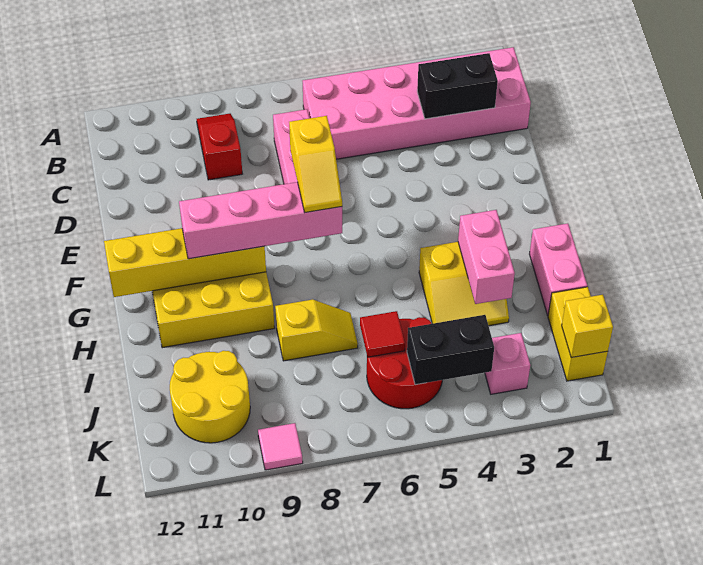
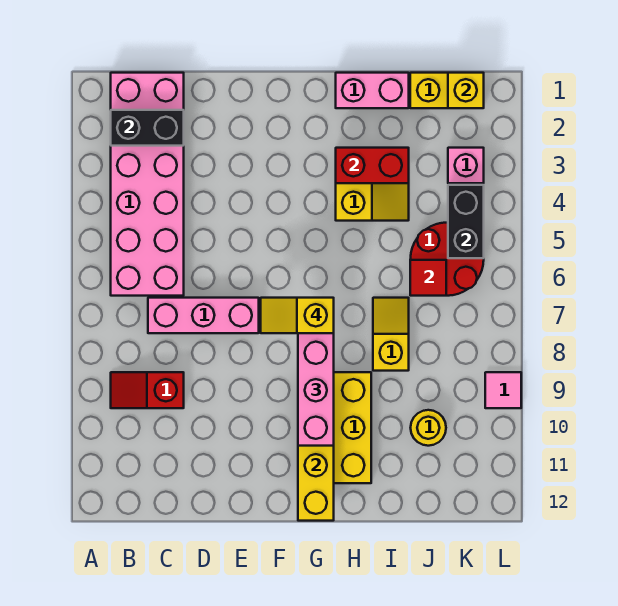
black 1x2 brick [417,53,498,119] -> black 1x2 brick turned to [111,110,184,146]
yellow 1x2 slope [289,116,342,213] -> yellow 1x2 slope turned to [261,298,334,333]
pink 1x2 brick [458,210,515,304] -> red 1x2 brick [336,148,409,183]
yellow 2x2 round brick [170,351,250,443] -> yellow 1x1 round brick [411,410,446,446]

